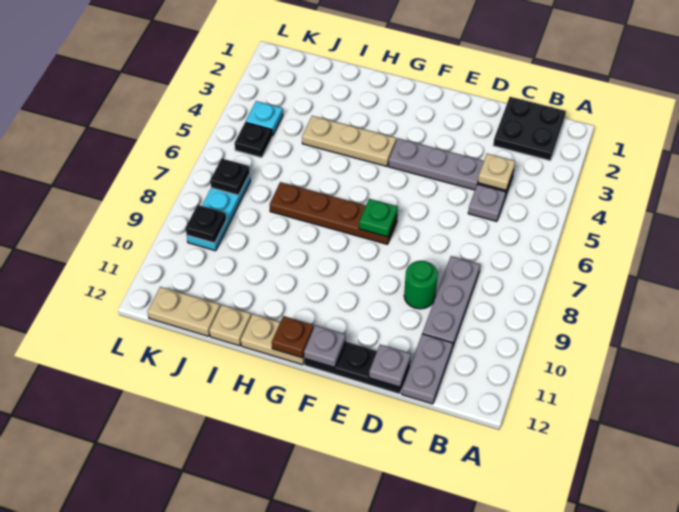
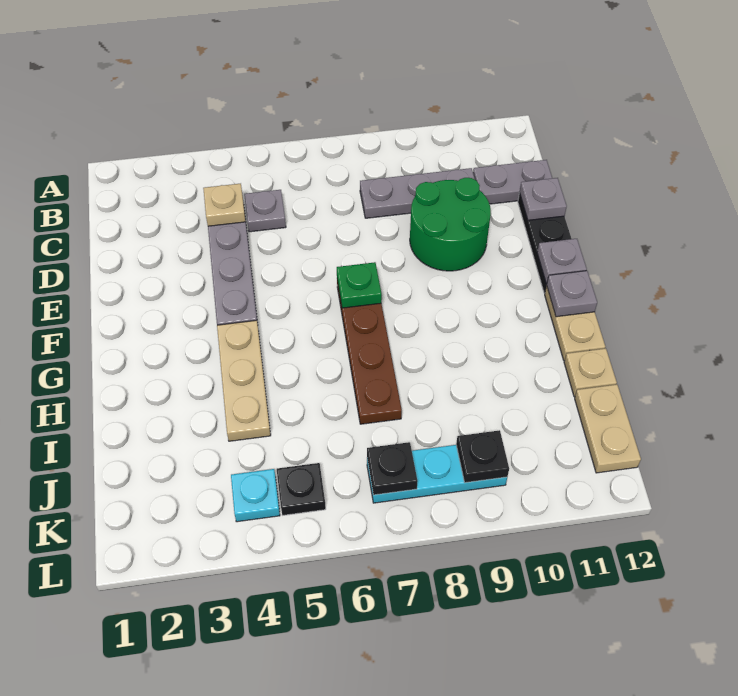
black 2x2 plate [493,97,566,161] -> none
green 1x1 round brick [404,261,438,309] -> green 2x2 round brick [410,178,491,271]
brown 1x1 plate [272,316,314,358] -> grey 1x1 plate [547,271,597,317]

